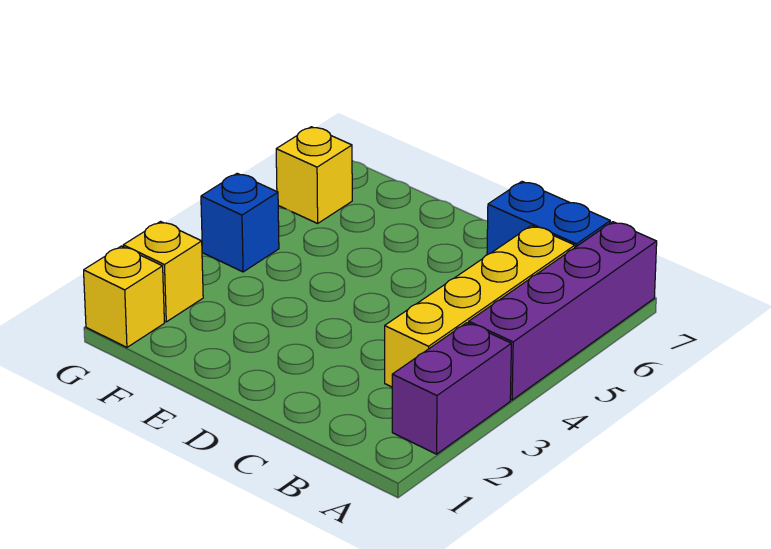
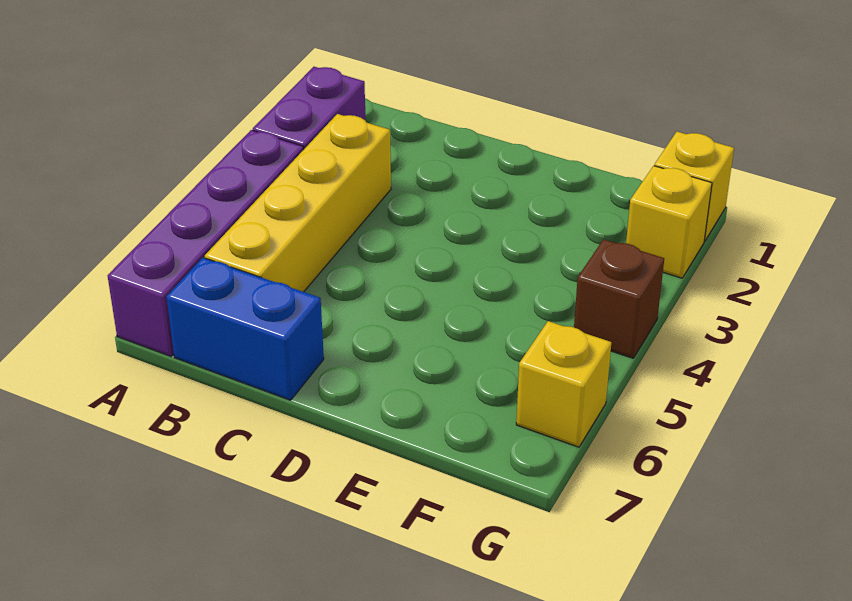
blue 1x1 brick [201,173,279,272] -> brown 1x1 brick [574,239,664,358]

